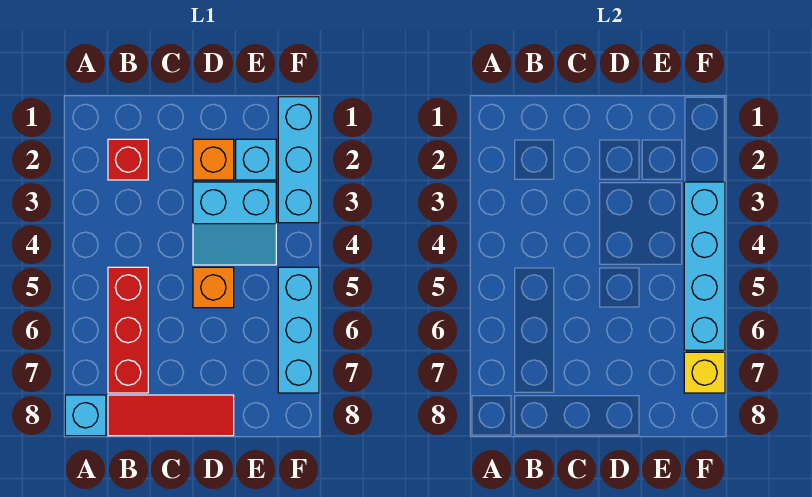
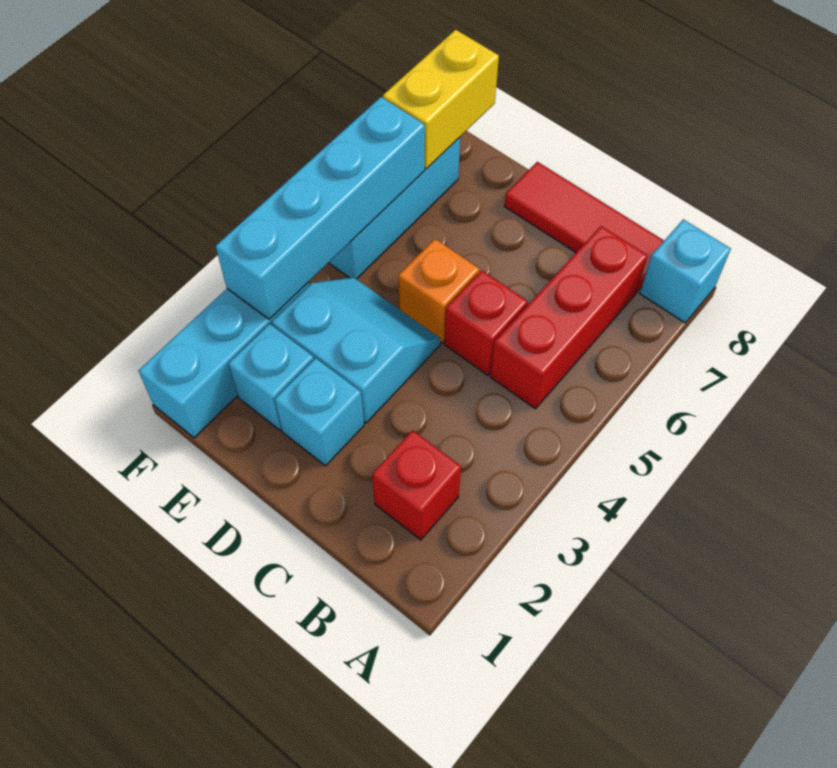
none -> red 1x1 brick [444,270,528,375]
orange 1x1 brick [193,139,234,180] -> cyan 1x1 brick [275,358,364,466]
yellow 1x1 brick [684,352,725,393] -> yellow 1x2 brick [383,30,499,169]

